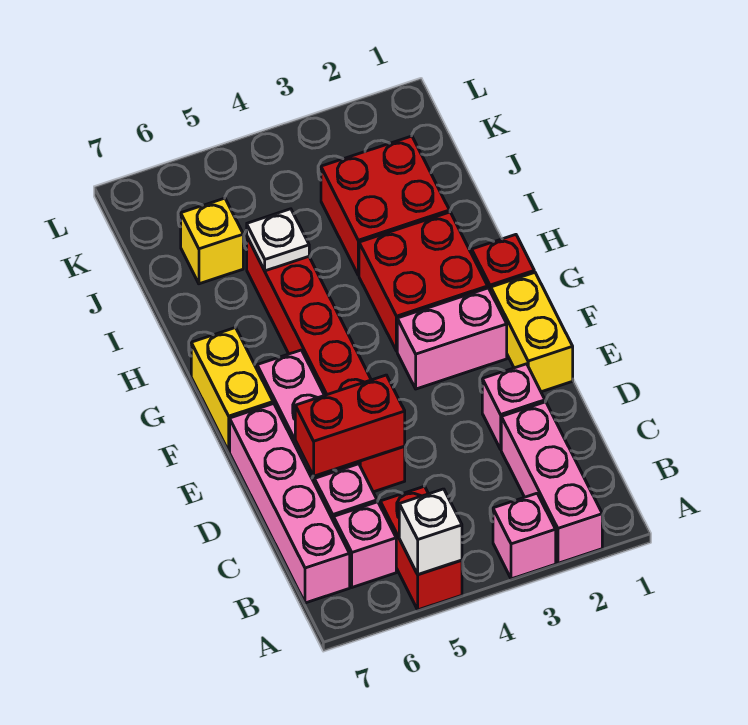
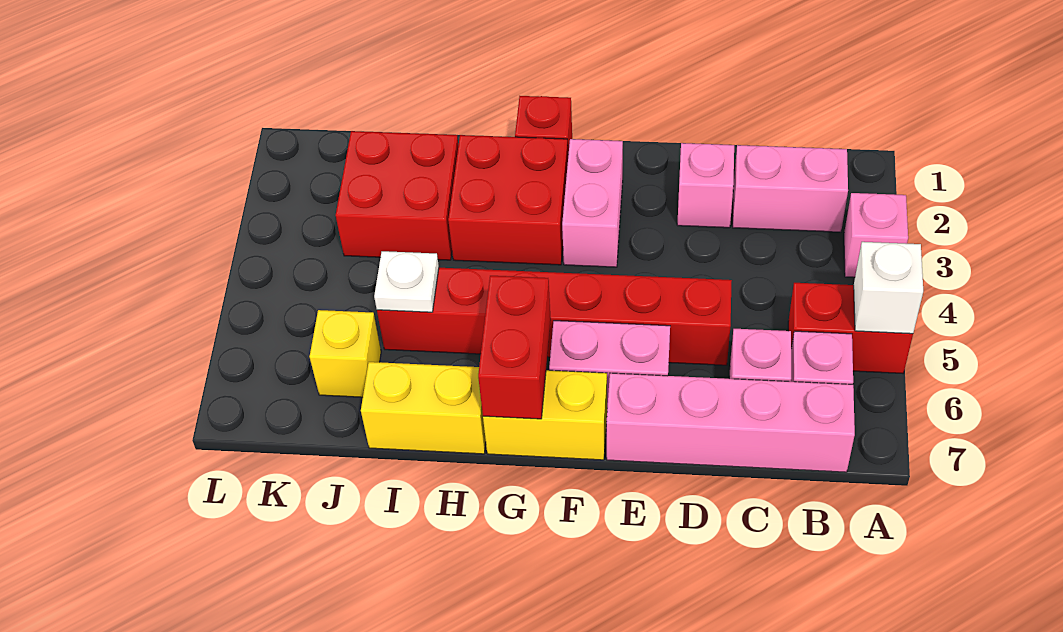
pink 1x3 brick [501,402,602,563] -> pink 1x2 brick [733,145,848,232]
red 1x2 brick [295,375,405,476] -> red 1x2 brick moved to [478,276,551,419]
yellow 1x2 brick [491,272,573,392] -> yellow 1x2 brick moved to [361,362,486,454]

